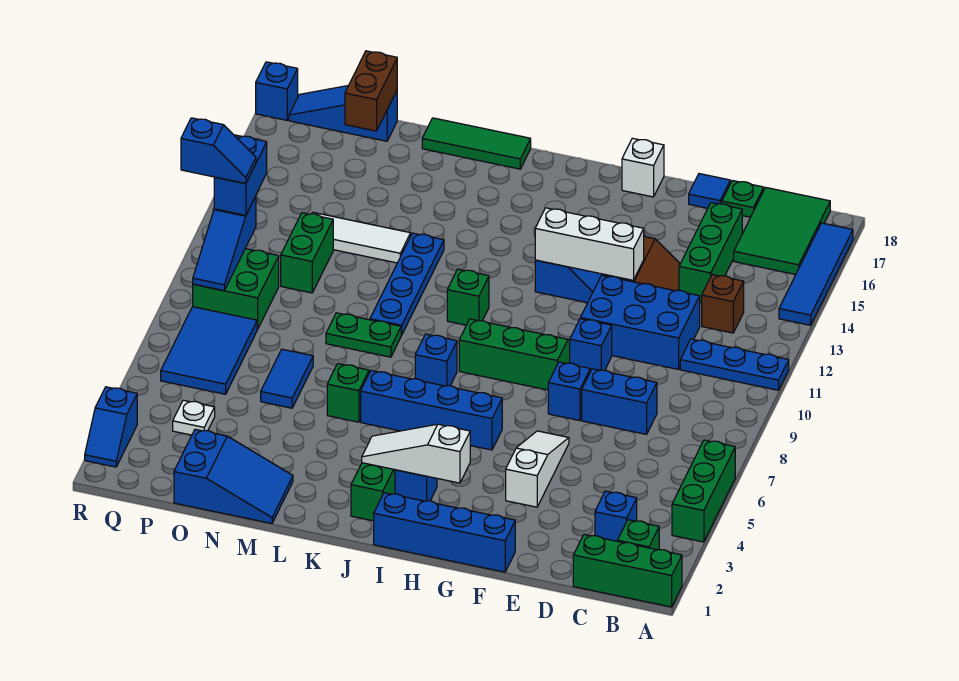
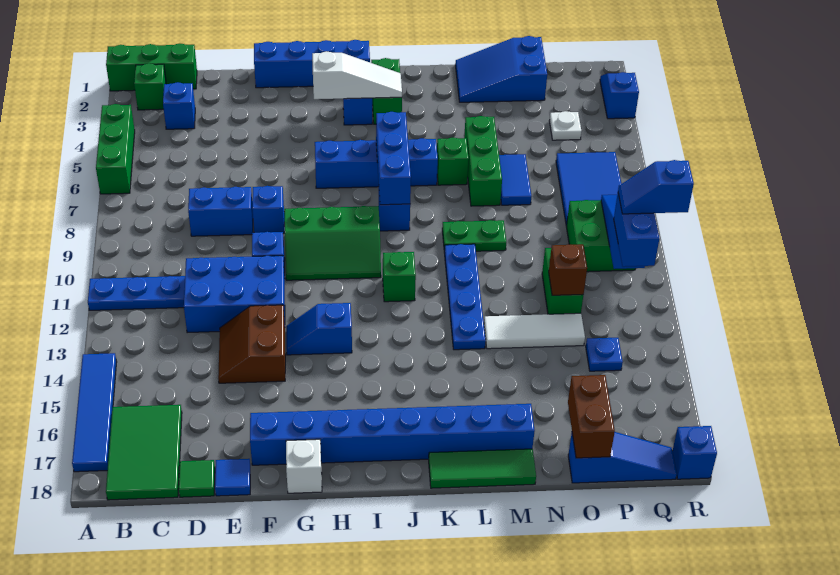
brown 1x1 brick [702,275,744,333] -> brown 1x1 brick moved to [549,244,587,295]
green 1x3 brick [679,203,742,303] -> green 1x3 brick moved to [464,116,502,206]
green 1x1 plate [722,180,764,217] -> green 1x1 tile [179,460,215,497]
white 1x3 slope [506,431,569,507] -> none
white 1x3 brick [535,208,644,280] -> none
none -> blue 1x8 brick [250,404,535,465]
none -> blue 1x3 brick [376,112,411,205]
none -> blue 1x1 plate [586,338,623,371]

